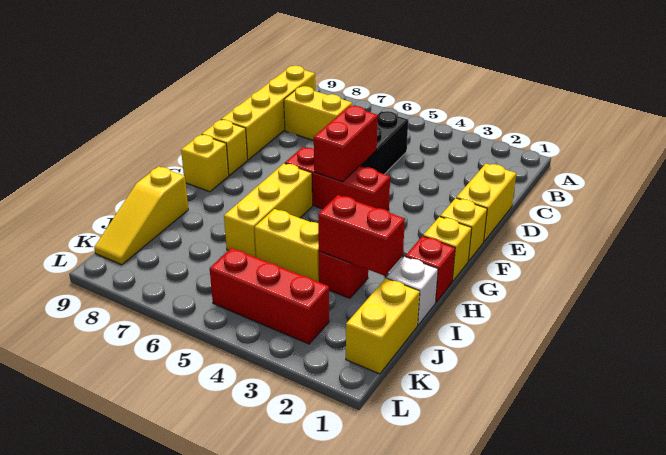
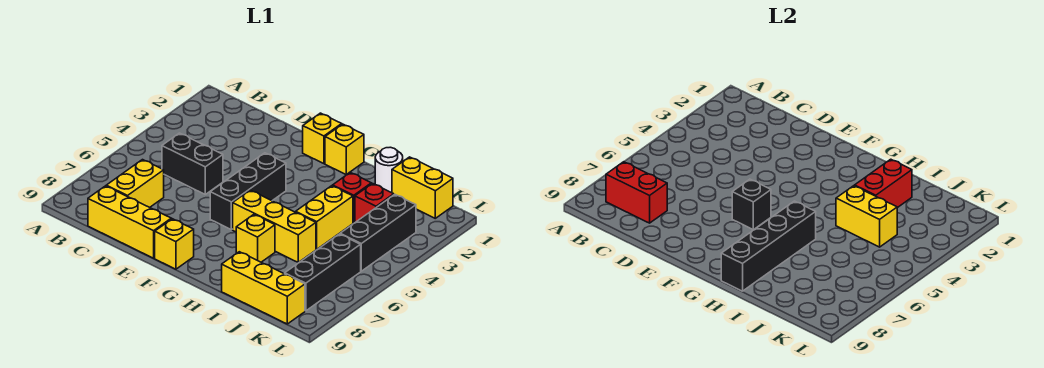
yellow 1x4 brick [221,66,315,160] -> yellow 1x3 brick [88,186,171,258]
yellow 1x2 brick [456,164,516,241] -> yellow 1x2 brick moved to [836,186,897,247]
red 1x2 brick [314,106,378,182] -> red 1x2 brick moved to [606,162,667,223]
red 1x3 brick [285,147,390,211] -> black 1x3 brick [210,153,286,230]
none -> black 1x1 brick [732,179,771,230]
yellow 1x1 brick [181,135,229,192] -> yellow 1x1 brick moved to [236,215,275,262]
red 1x1 brick [405,236,455,303] -> red 1x1 brick moved to [355,183,394,222]
none -> black 1x4 brick [721,201,816,291]
white 1x1 brick [387,257,438,325] -> white 1x1 round brick [375,147,403,193]
yellow 1x3 slope [94,166,188,265] -> yellow 1x3 brick [222,252,305,324]
red 1x3 brick [210,248,329,344] -> black 1x3 brick [340,195,416,271]
none -> black 1x3 brick [285,234,361,311]

